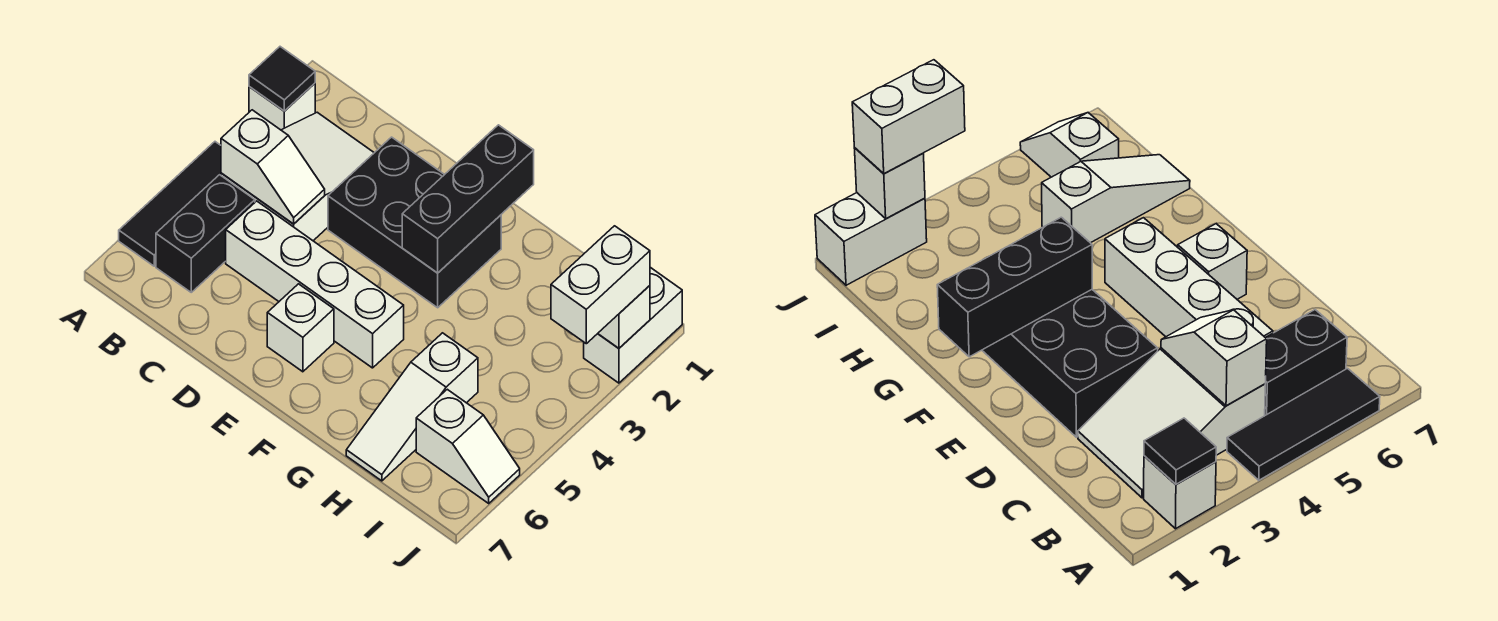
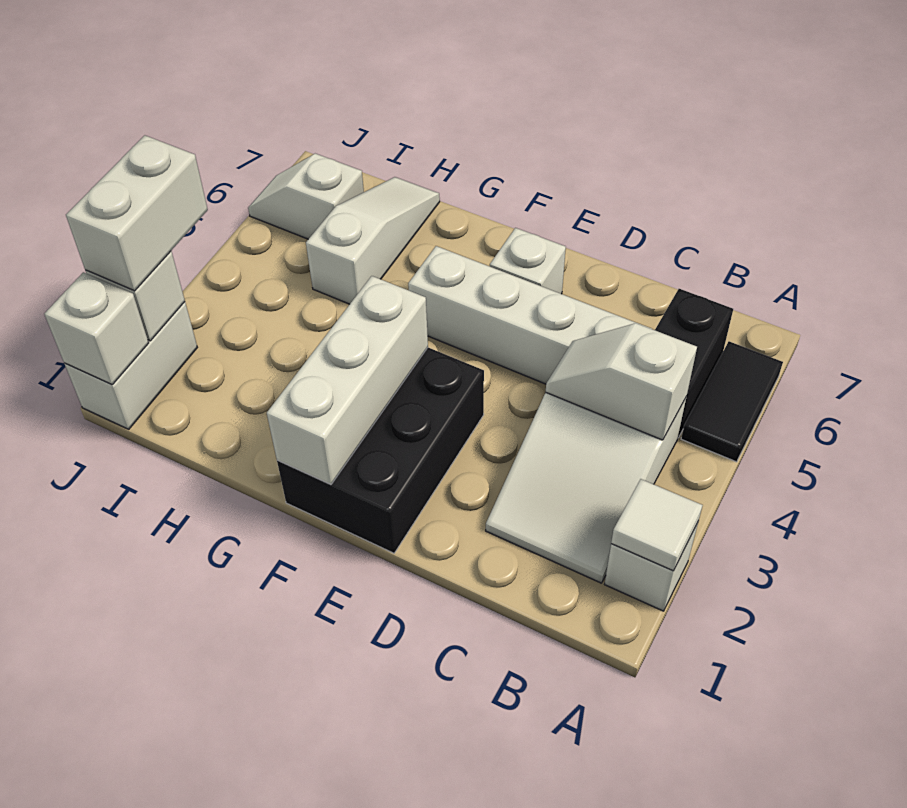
black 1x1 tile [249,47,315,111] -> white 1x1 tile [611,479,703,571]
black 1x3 tile [119,142,221,266] -> black 1x2 tile [681,341,783,462]
black 2x3 brick [328,137,501,308] -> black 2x3 brick turned to [277,348,484,553]
black 1x3 brick [402,125,534,273] -> white 1x3 brick [267,276,428,484]
none -> white 1x1 brick [44,272,149,385]

